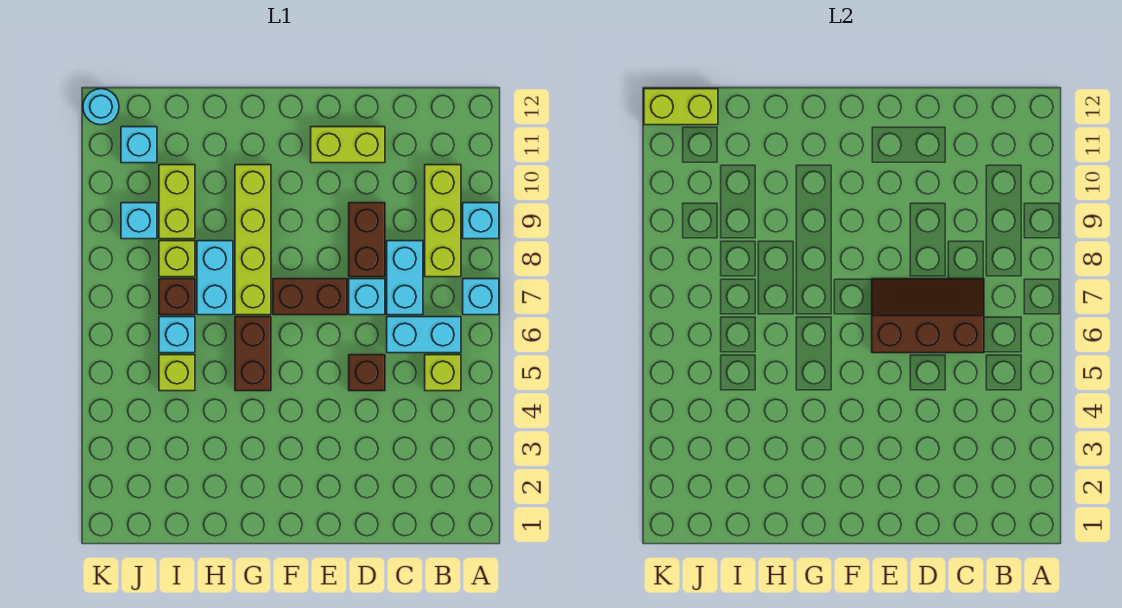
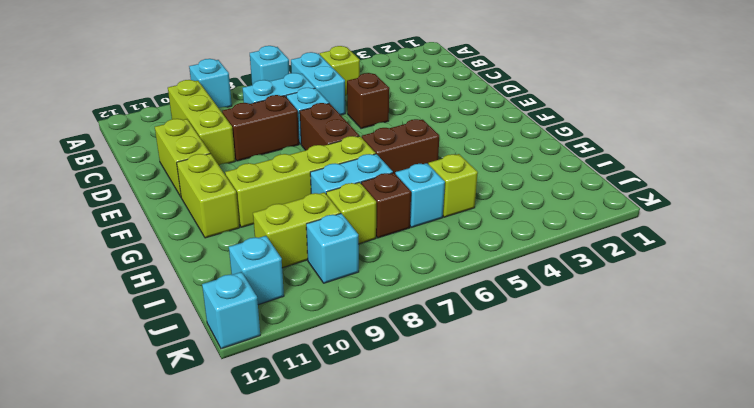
lime 1x3 brick [425,165,461,277] -> lime 1x3 brick turned to [168,80,235,165]
brown 2x3 slope [872,279,984,353] -> none
lime 1x2 brick [644,89,718,125] -> lime 1x2 brick moved to [177,154,240,238]
cyan 1x1 round brick [83,89,119,125] -> cyan 1x1 brick [202,272,260,349]

